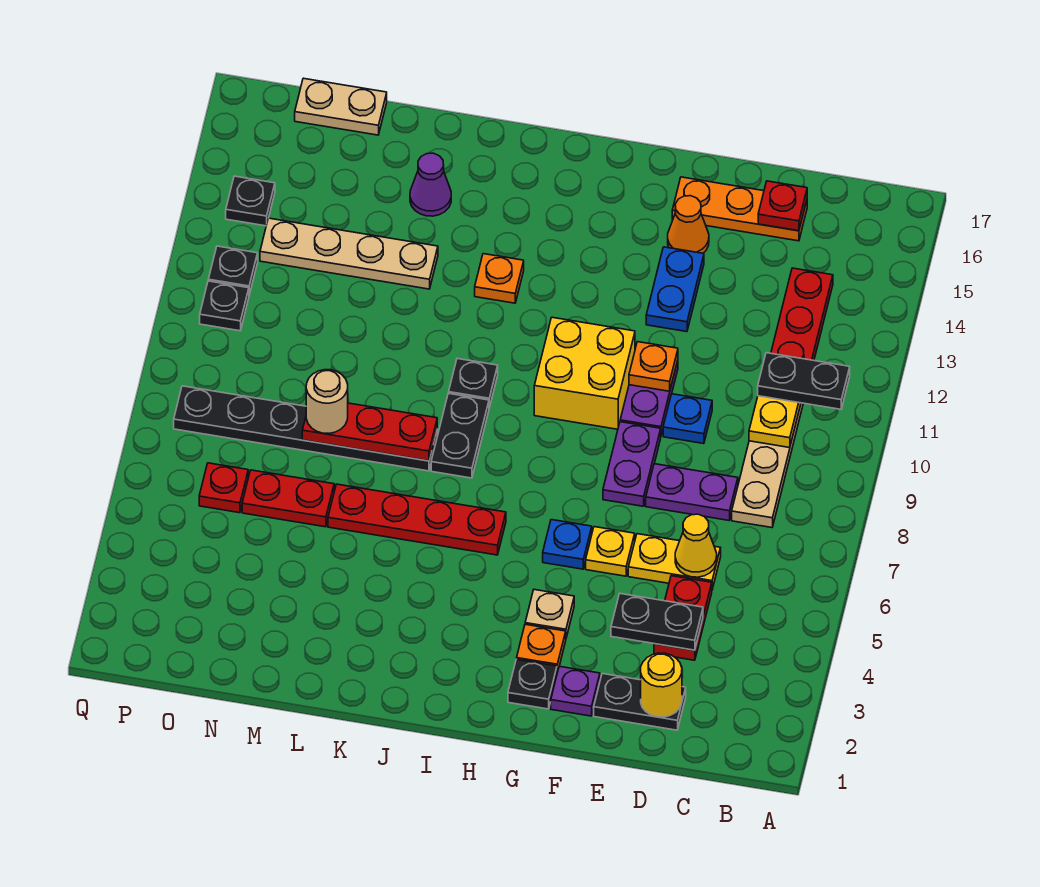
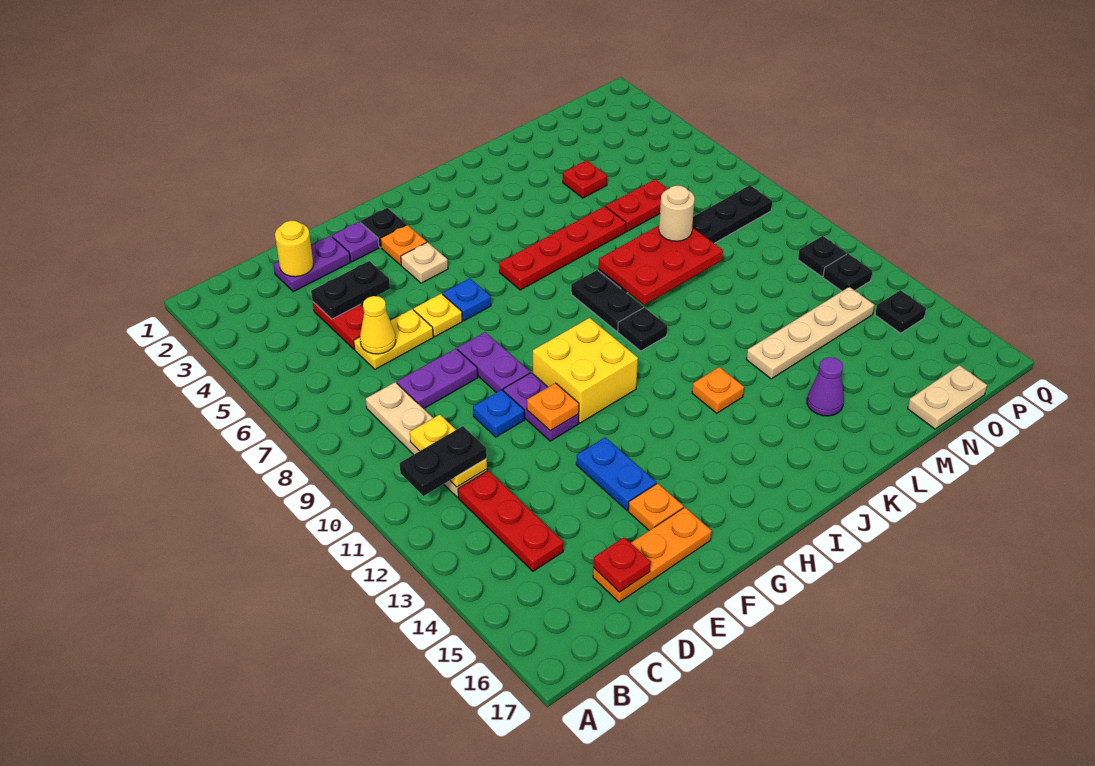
black 1x2 plate [594,674,686,730] -> purple 1x2 plate [273,236,350,292]
orange 1x1 cone [668,196,709,253] -> orange 1x1 plate [628,483,684,530]
red 1x3 plate [302,403,437,461] -> red 2x3 plate [598,226,723,305]
red 1x1 plate [199,463,248,513] -> red 1x1 plate moved to [563,160,607,198]

